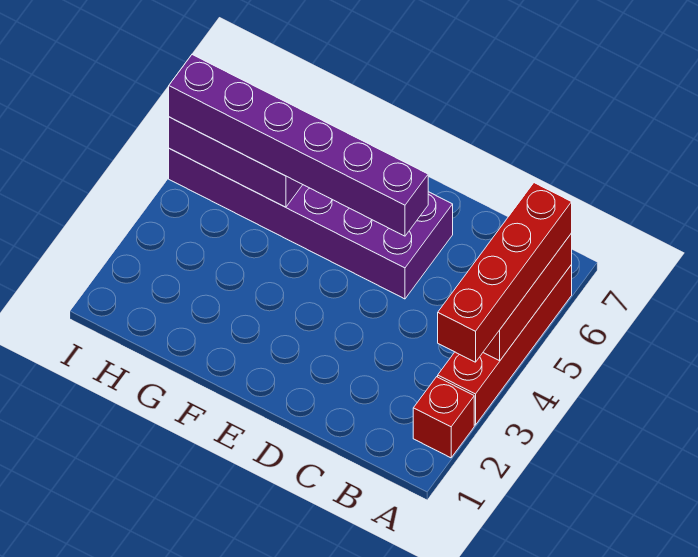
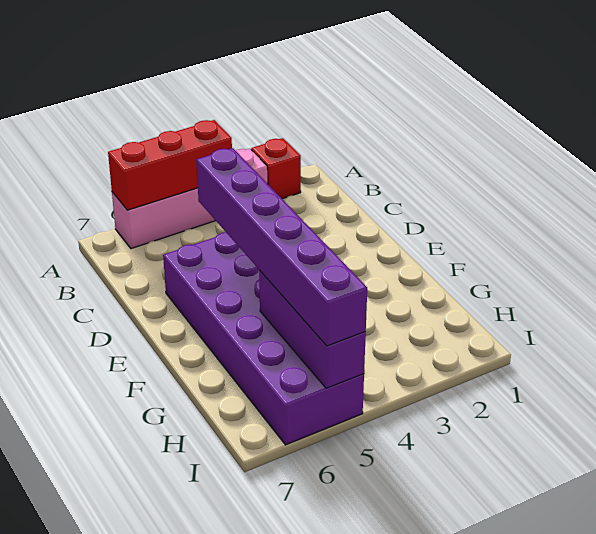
red 1x4 brick [438,265,572,425] -> pink 1x4 brick [112,149,268,249]
red 1x4 brick [438,183,572,362] -> none

